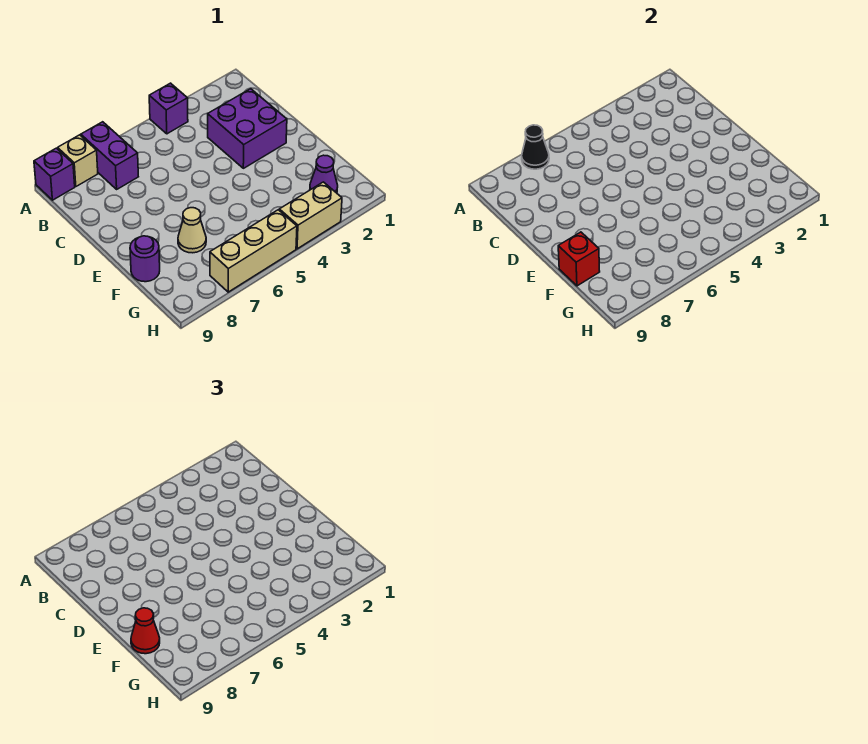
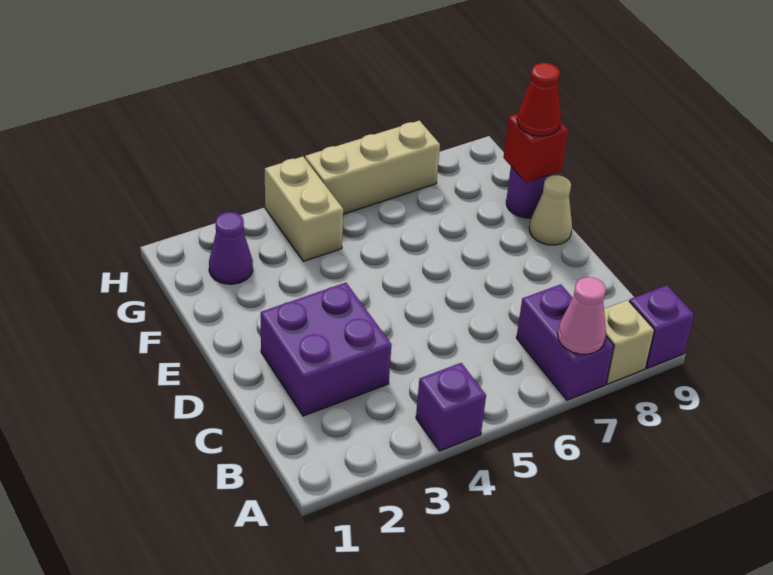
black 1x1 cone [522,125,549,169] -> pink 1x1 cone [558,277,606,354]
tan 1x1 cone [178,208,206,253] -> tan 1x1 cone moved to [529,175,572,245]
tan 1x2 brick [279,182,342,249] -> tan 1x2 brick turned to [265,157,343,261]

